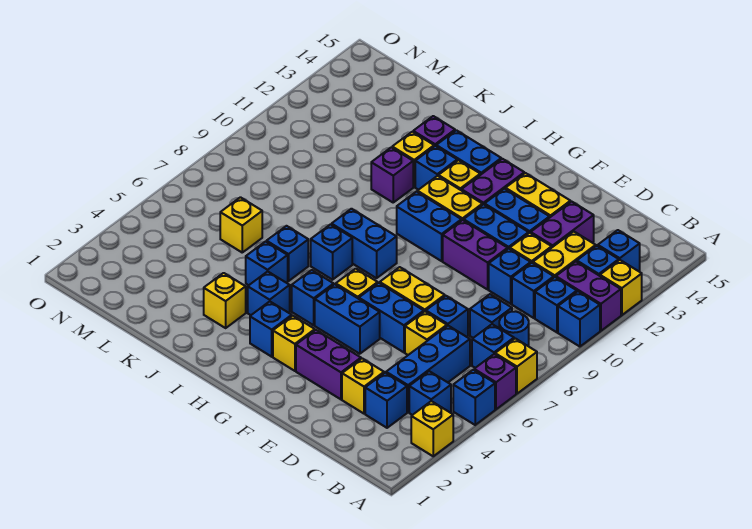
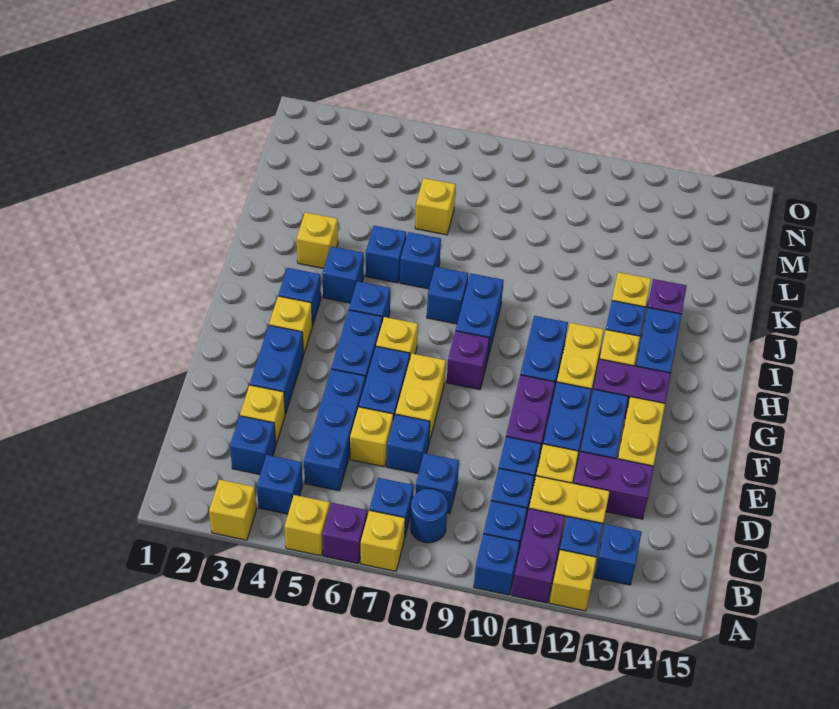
blue 1x1 brick [453,370,495,425] -> yellow 1x1 brick [285,495,330,556]
blue 1x3 brick [386,326,470,412] -> blue 1x3 brick turned to [304,369,365,491]
purple 1x2 brick [296,330,361,399] -> blue 1x2 brick [250,325,303,414]
purple 1x1 brick [371,147,413,202] -> purple 1x1 brick moved to [447,331,489,390]

